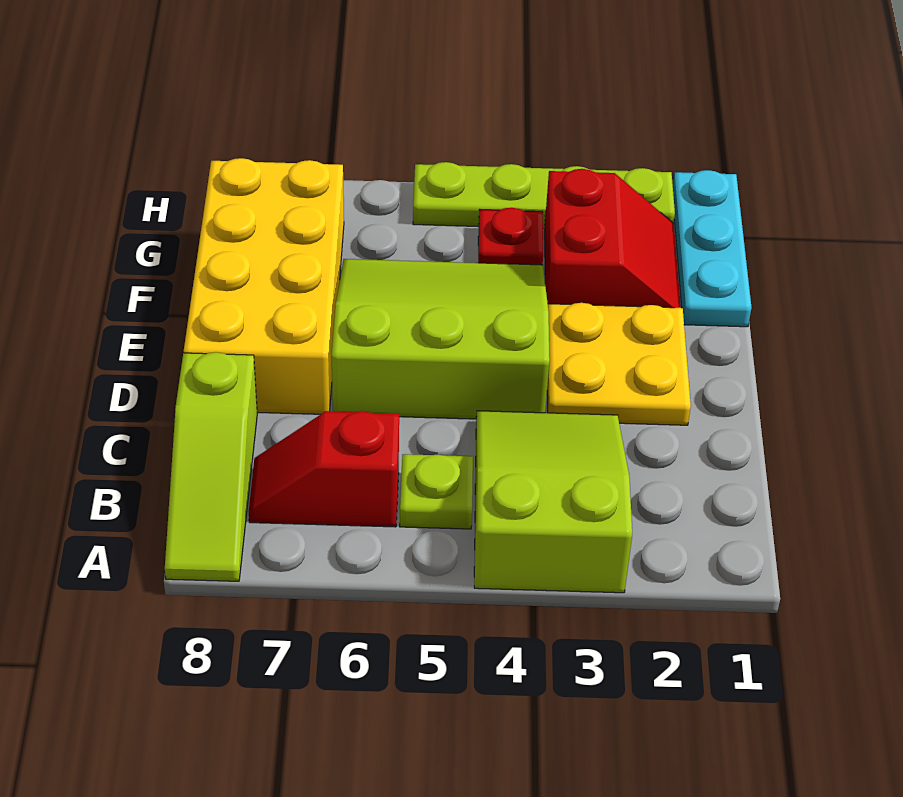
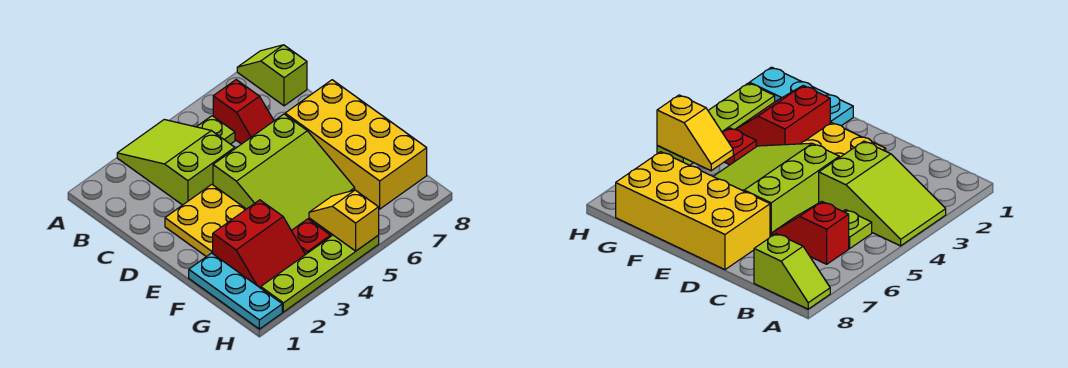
lime 2x3 slope [474,411,632,593] -> lime 2x3 slope turned to [117,120,235,205]
lime 1x3 slope [165,352,257,581] -> lime 1x2 slope [237,45,307,106]
red 1x2 slope [249,411,399,527] -> red 1x2 slope turned to [213,80,274,144]
red 2x2 slope [544,169,681,308] -> red 2x2 slope turned to [213,200,305,288]
none -> yellow 1x2 slope [309,190,379,251]

